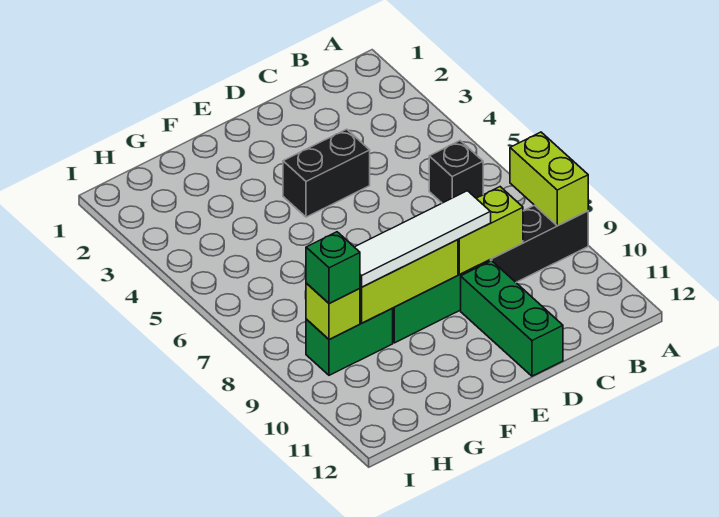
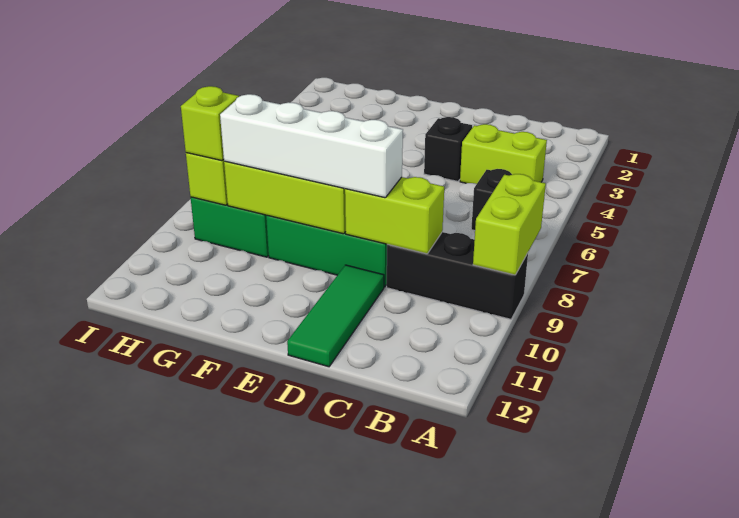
none -> lime 1x2 brick [460,124,547,184]
black 1x2 brick [283,129,370,217] -> black 1x1 brick [424,117,472,181]
white 1x4 tile [355,191,491,287] -> white 1x4 brick [220,94,403,198]
green 1x3 brick [461,261,563,376] -> green 1x3 tile [287,265,384,367]
green 1x1 brick [306,232,360,304] -> lime 1x1 brick [181,86,239,161]

